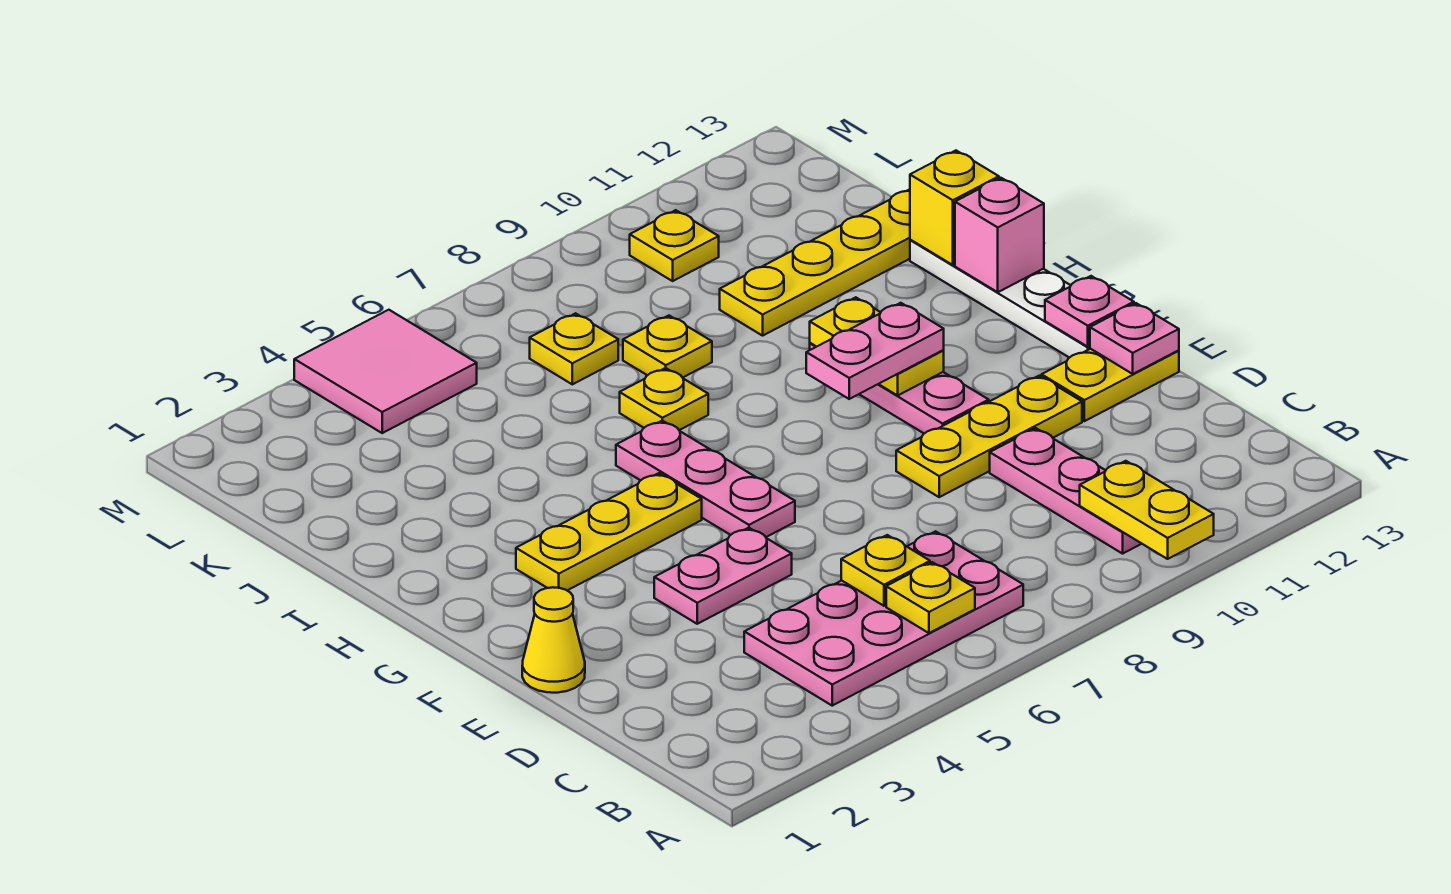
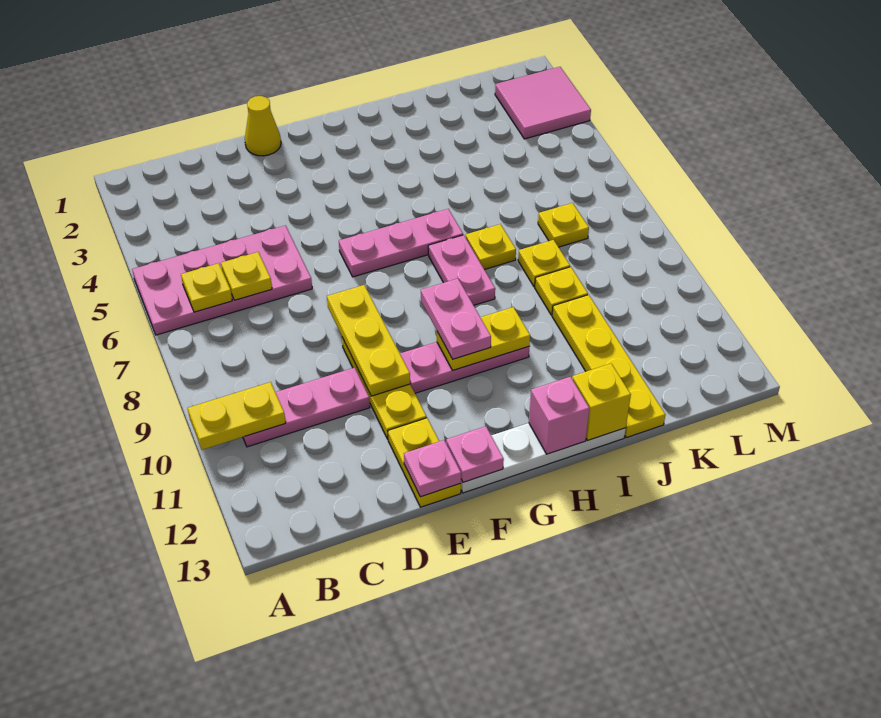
pink 2x4 plate [744,531,1023,706] -> pink 2x4 plate turned to [132,226,312,335]
pink 1x2 plate [654,528,792,624] -> pink 1x2 plate moved to [428,235,495,305]
yellow 1x3 plate [516,473,702,590] -> yellow 1x3 plate moved to [327,285,410,396]
pink 2x2 tile [294,310,477,433] -> pink 2x2 tile moved to [495,67,591,139]
yellow 1x1 plate [630,210,719,281] -> yellow 1x1 plate moved to [535,267,588,315]

